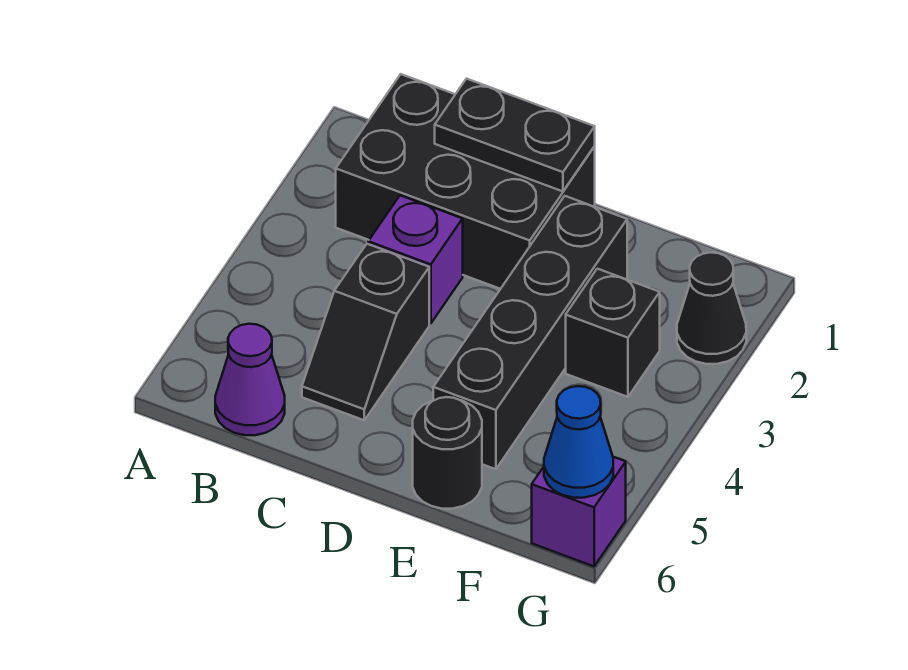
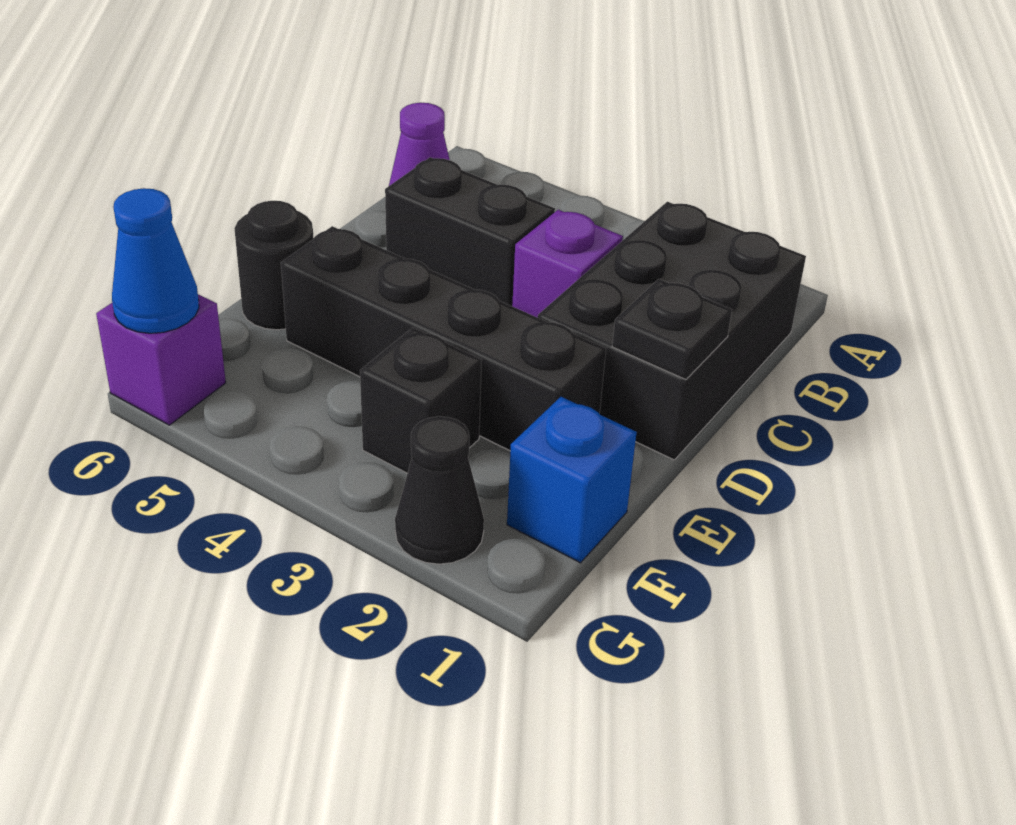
black 1x2 plate [435,79,595,191] -> black 1x1 plate [612,279,732,380]
black 1x2 slope [302,244,429,420] -> black 1x2 brick [385,157,555,306]
none -> blue 1x1 brick [507,397,637,563]

